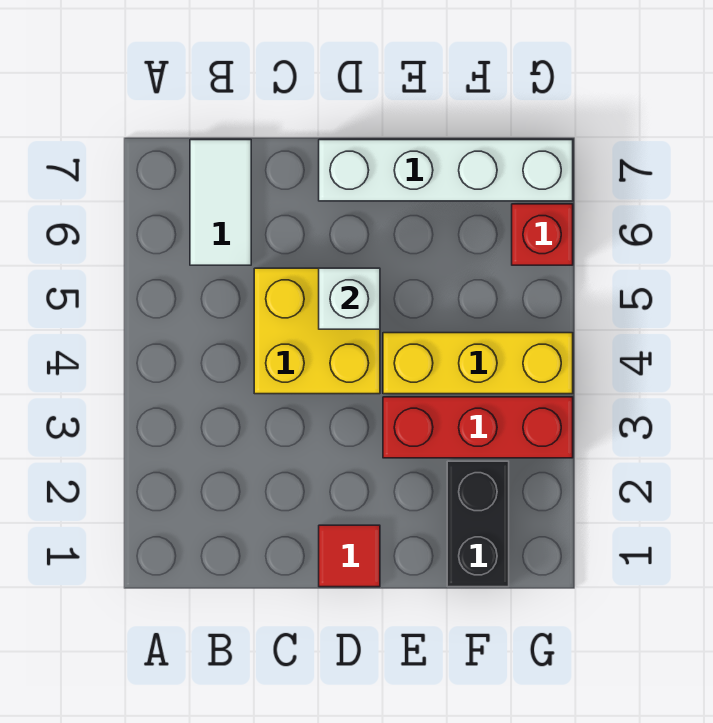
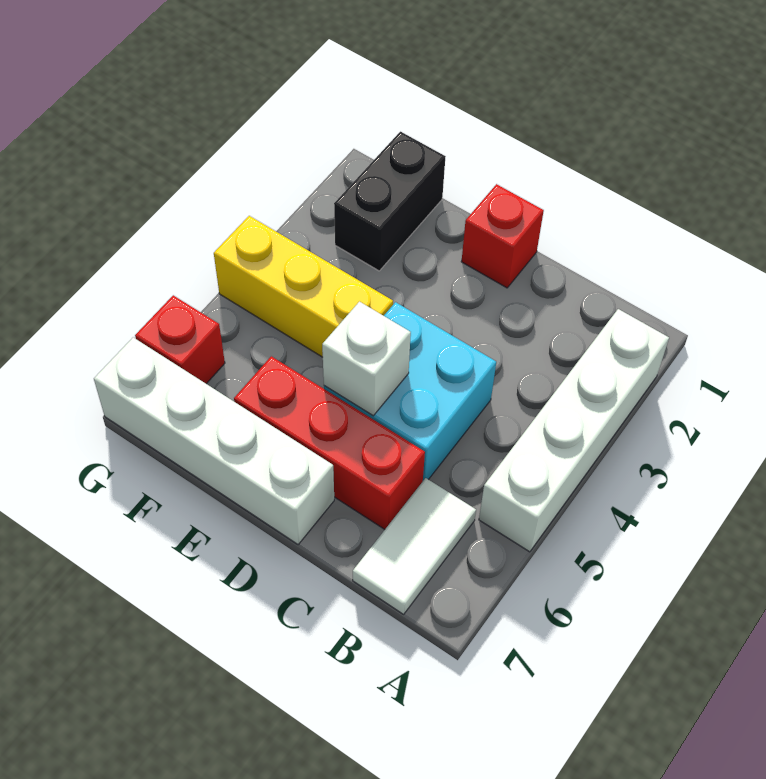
none -> white 1x4 brick [479,309,669,552]
yellow 2x2 brick [254,268,380,394] -> cyan 2x2 brick [324,302,496,480]
red 1x1 tile [319,525,380,587] -> red 1x1 brick [461,184,544,288]
red 1x3 brick [383,397,573,458] -> red 1x3 brick moved to [234,356,425,529]

